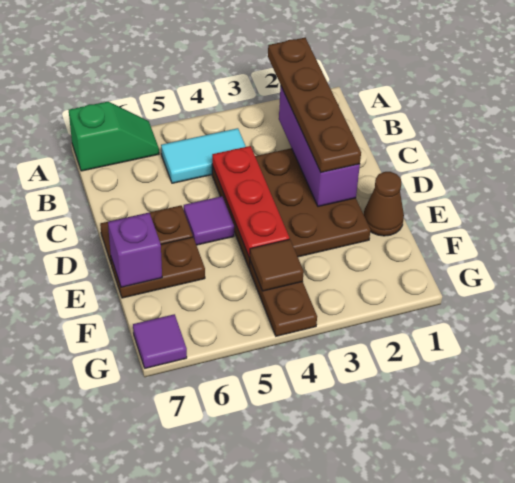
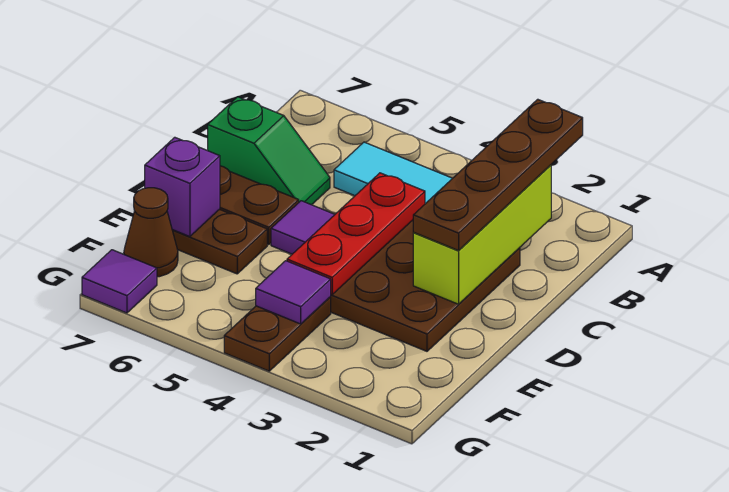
green 1x2 slope [69,102,159,171] -> green 1x2 slope moved to [208,97,330,205]
purple 1x3 brick [279,86,360,207] -> lime 1x3 brick [413,165,551,304]
brown 1x1 cone [364,172,404,236] -> brown 1x1 cone moved to [124,188,178,277]
brown 1x1 tile [250,239,304,291] -> purple 1x1 tile [256,261,331,324]

